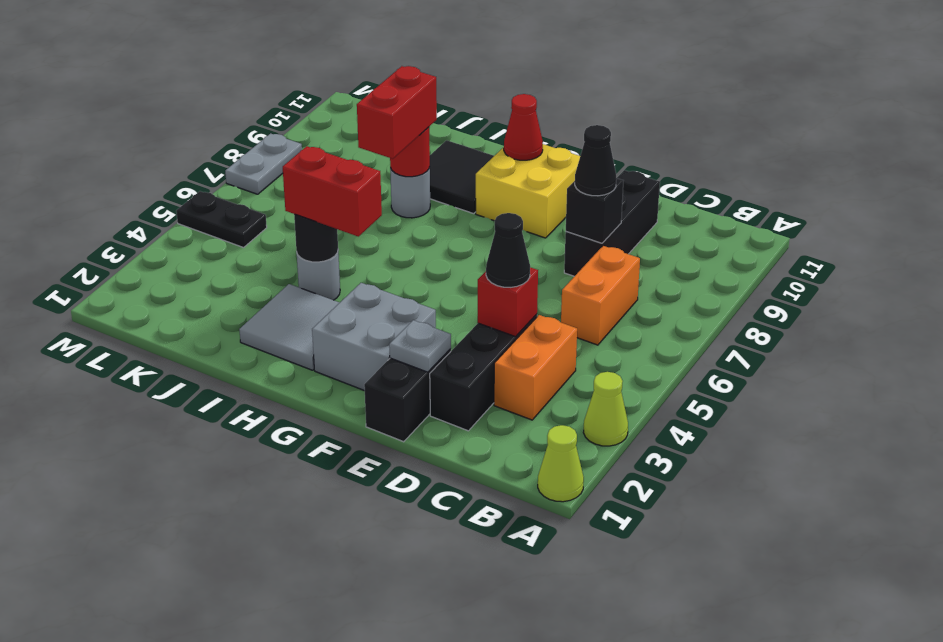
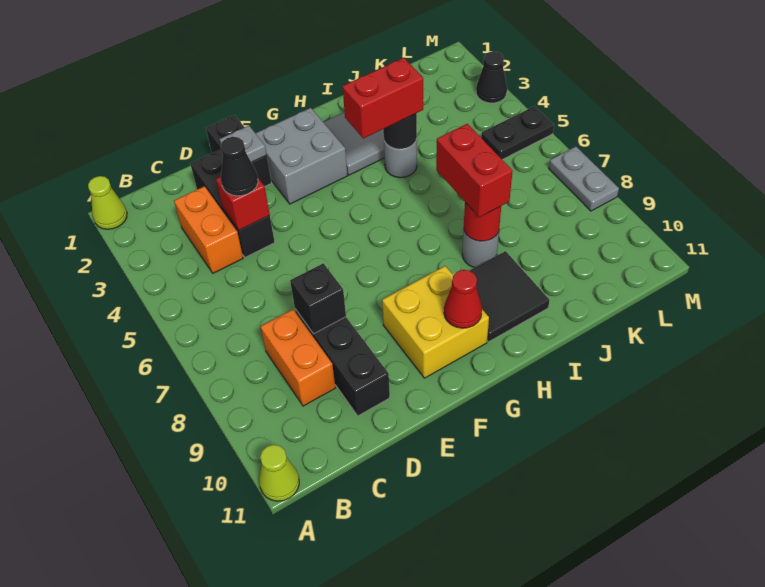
lime 1x1 cone [583,372,628,446] -> lime 1x1 cone moved to [259,445,299,501]
orange 1x2 brick [561,246,640,345] -> orange 1x2 brick moved to [260,309,335,406]
black 1x1 cone [575,125,616,196] -> black 1x1 cone moved to [476,51,507,103]

